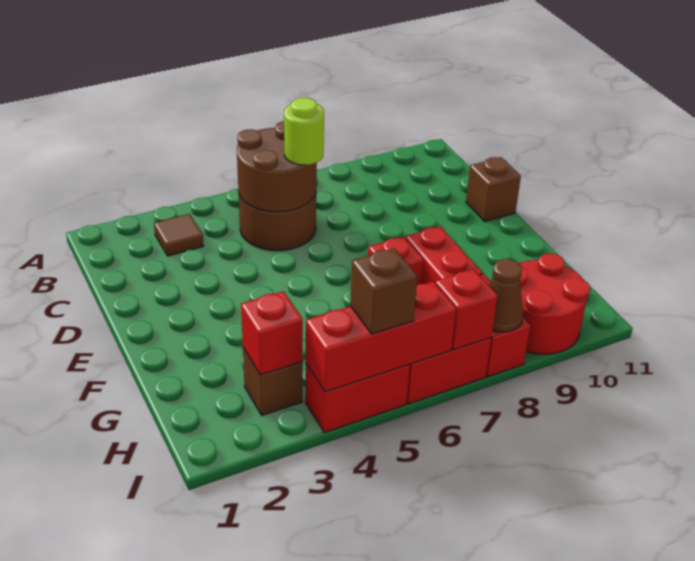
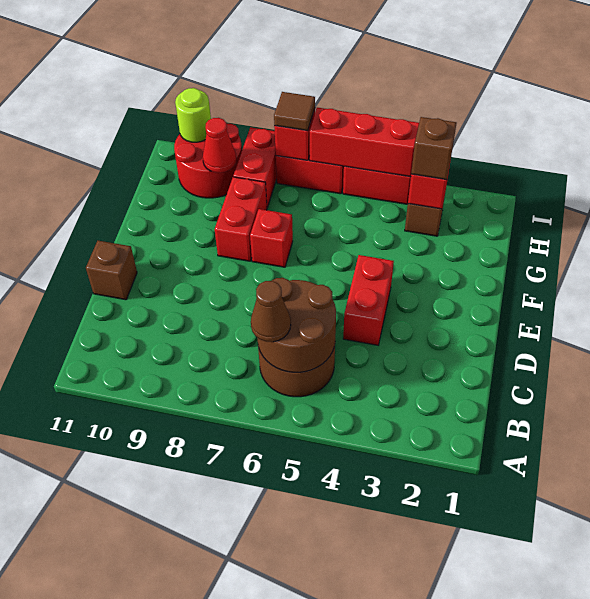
brown 1x1 tile [154,214,204,256] -> brown 1x1 tile moved to [274,92,315,131]
lime 1x1 round brick [284,98,324,165] -> lime 1x1 round brick moved to [175,88,211,142]
none -> red 1x2 brick [343,255,394,345]
none -> red 1x1 cone [203,118,236,173]
brown 1x1 brick [350,248,417,334] -> brown 1x1 brick moved to [411,117,456,180]
brown 1x1 cone [489,259,523,332] -> brown 1x1 cone moved to [251,281,291,342]

